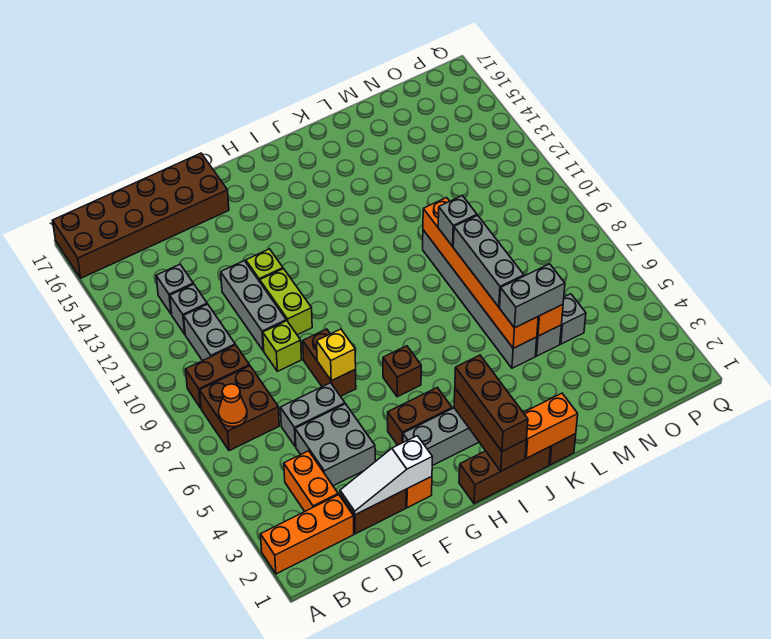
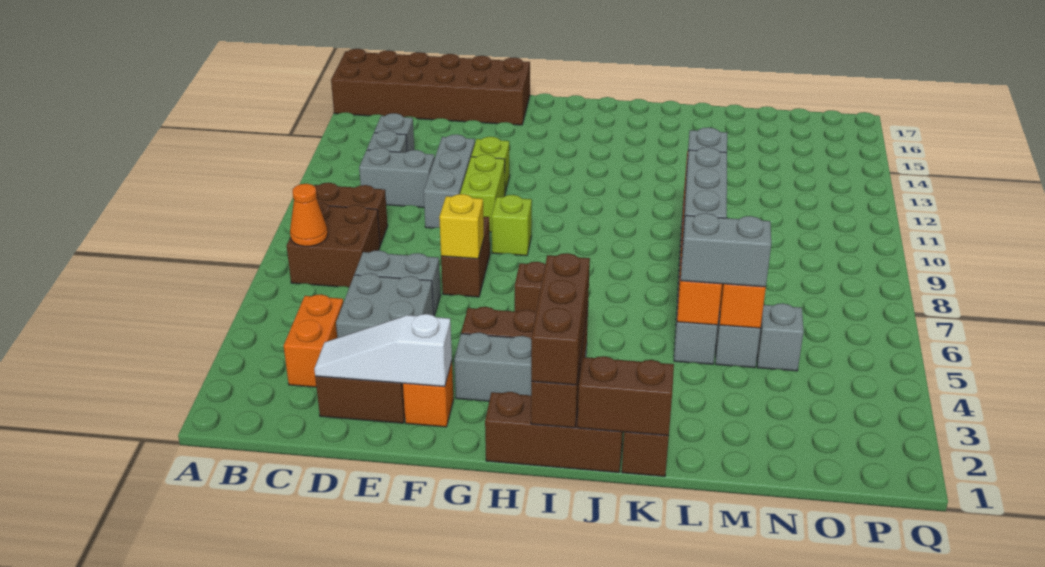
orange 1x3 brick [261,495,354,574] -> none
grey 1x2 brick [184,304,235,361] -> grey 1x2 brick turned to [359,148,435,207]
lime 1x1 brick [263,321,302,371] -> lime 1x1 brick moved to [491,195,532,256]
orange 1x2 brick [523,393,578,458] -> brown 1x2 brick [577,356,674,436]

